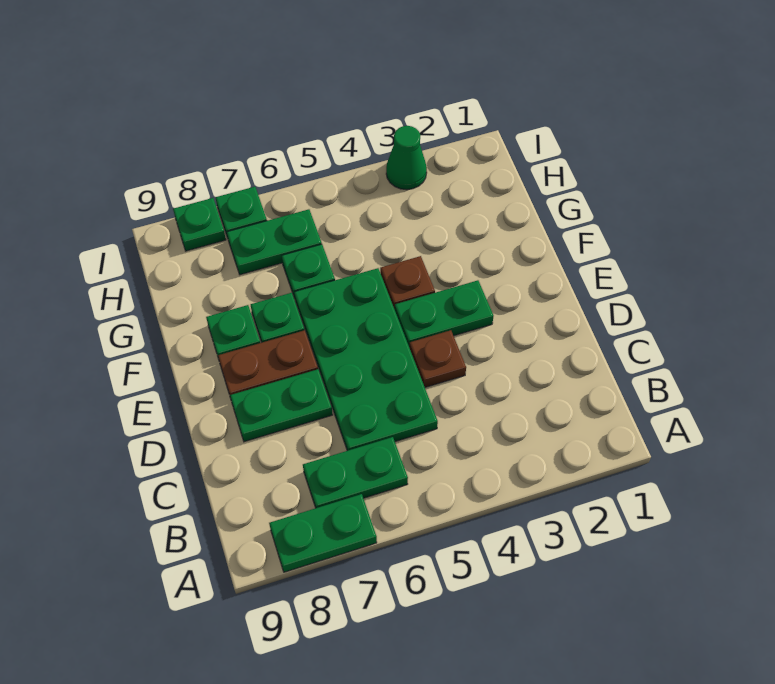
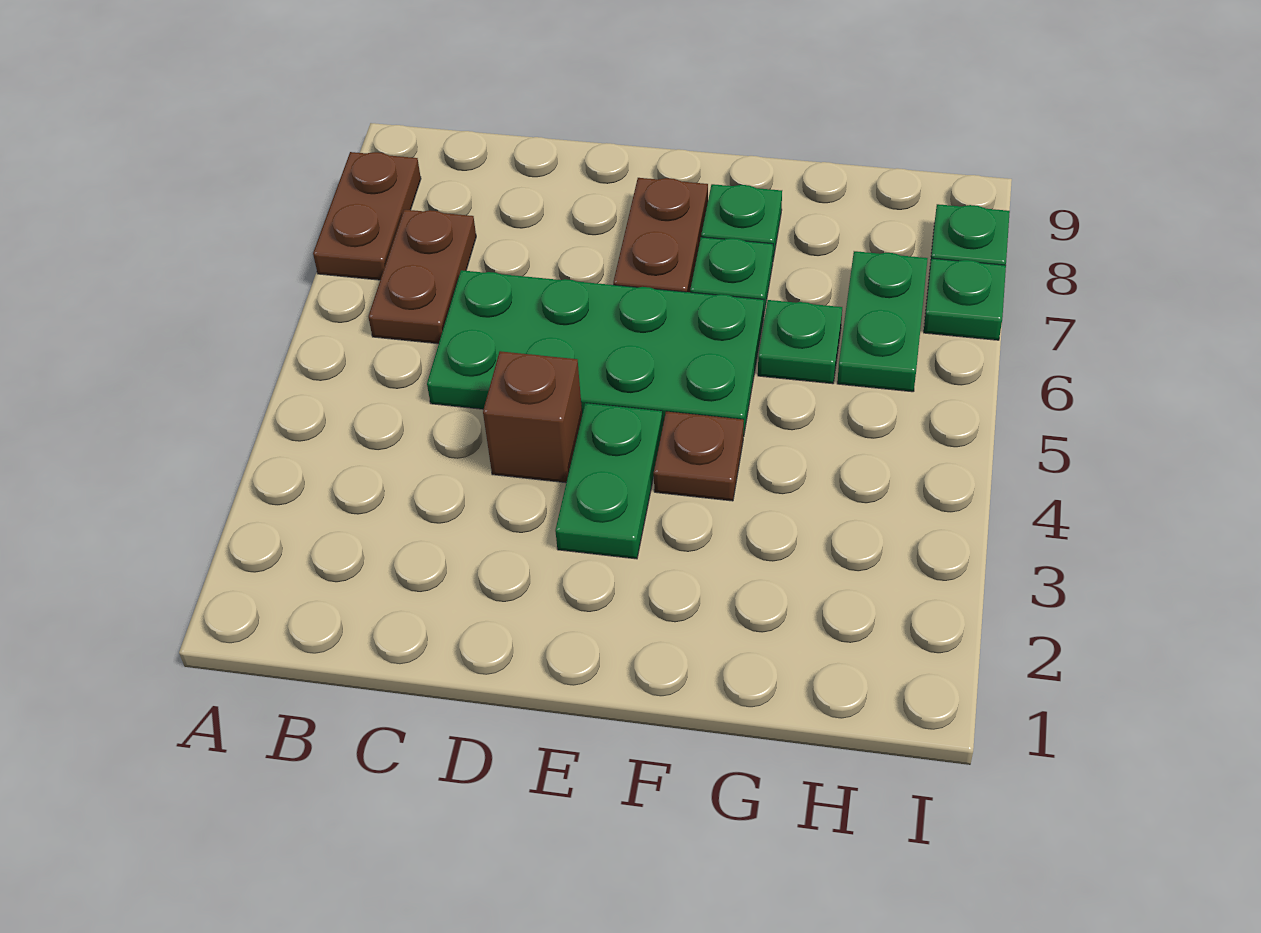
green 1x2 plate [269,494,377,572] -> brown 1x2 plate [313,152,421,280]
green 1x2 plate [303,437,408,508] -> brown 1x2 plate [368,210,476,344]
brown 1x1 plate [409,330,466,387] -> brown 1x1 brick [483,351,582,483]
green 1x2 plate [230,369,333,442] -> none
green 1x1 cone [386,126,427,190] -> none

